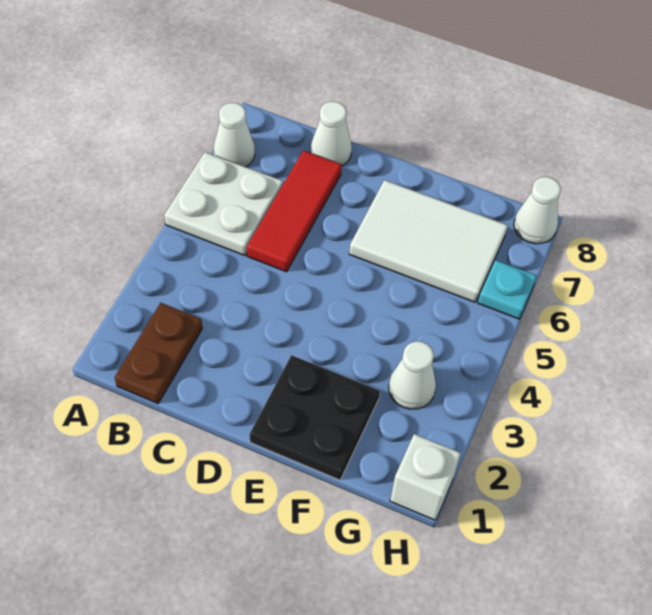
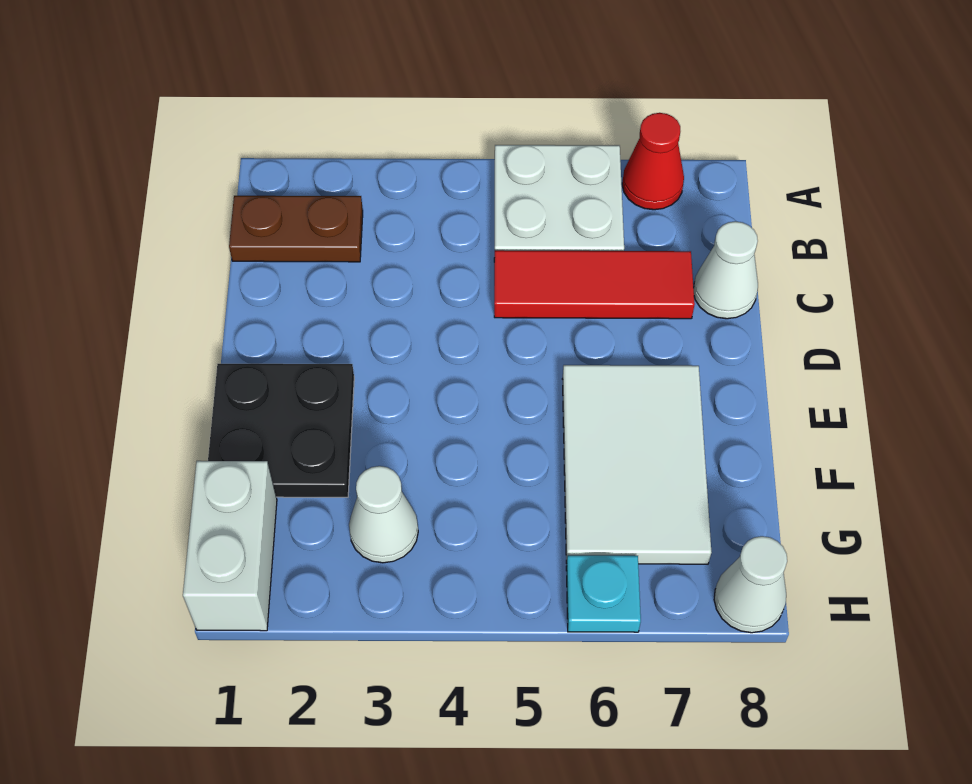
white 1x1 cone [214,103,255,167] -> red 1x1 cone [622,113,684,210]
white 1x1 brick [390,434,461,520] -> white 1x2 brick [183,461,277,631]

